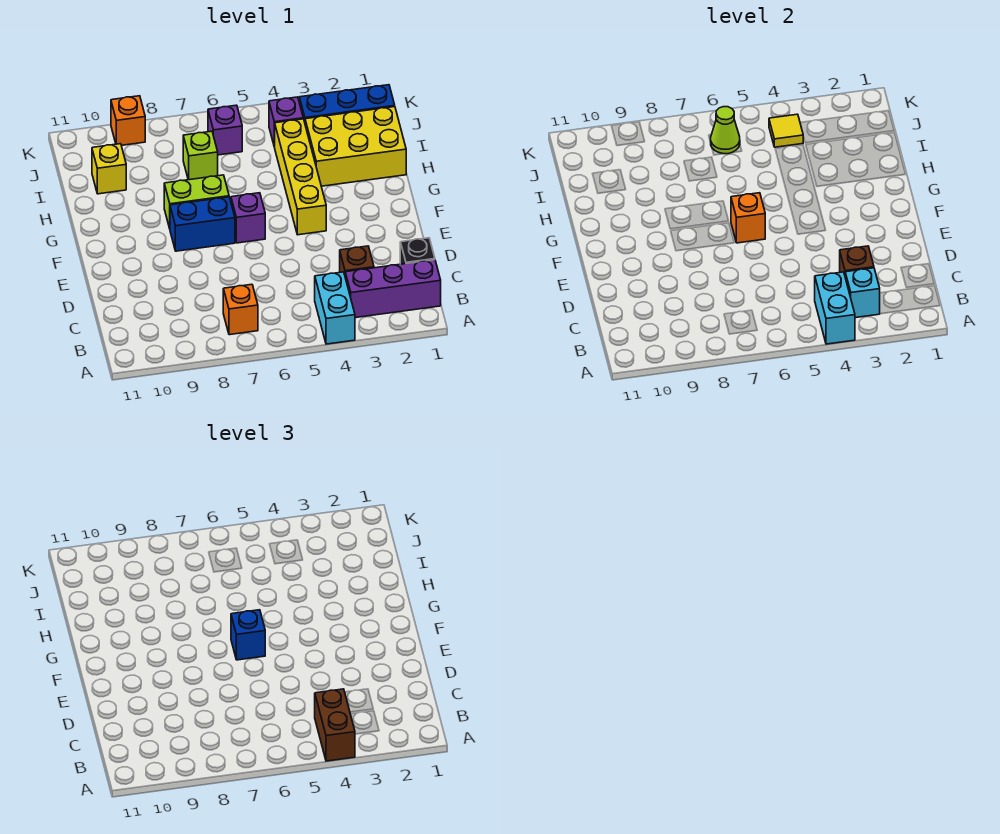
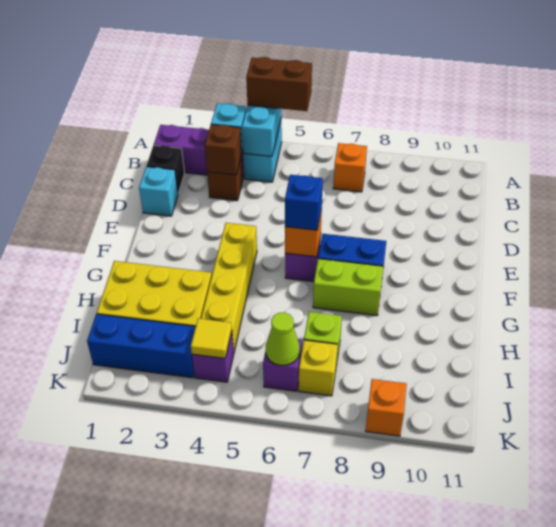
brown 1x2 brick [315,689,355,761] -> brown 1x2 brick turned to [246,57,312,111]
none -> cyan 1x1 brick [139,167,178,216]
yellow 1x1 brick [92,144,126,194] -> yellow 1x1 brick moved to [299,340,338,396]

